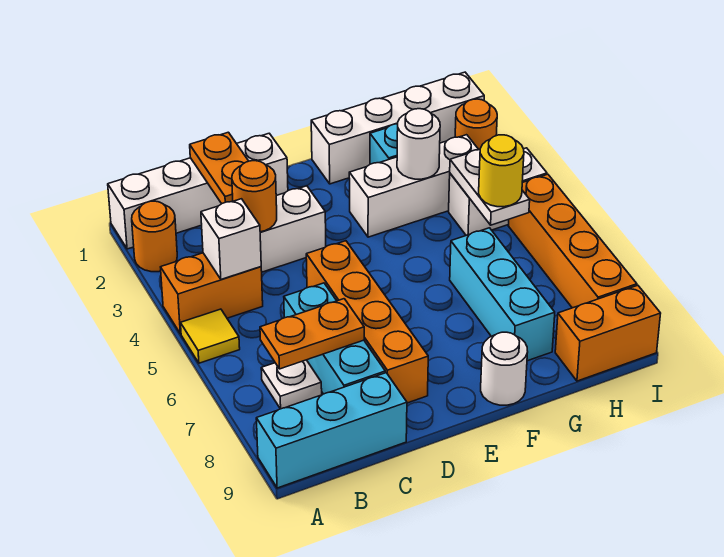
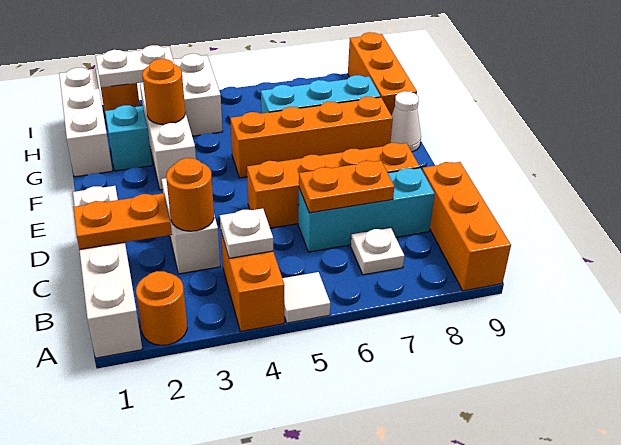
yellow 1x1 tile [181,309,240,363] -> white 1x1 tile [282,272,330,323]
cyan 1x3 brick [256,373,407,488] -> orange 1x3 brick [422,162,511,291]
white 1x1 brick [201,199,261,279] -> white 1x1 plate [220,208,273,258]
orange 1x2 plate [260,299,364,369] -> orange 1x2 plate turned to [299,161,394,213]
white 1x4 brick [311,72,484,184] -> white 1x3 brick [59,68,112,177]
white 1x1 round brick [481,332,528,405] -> white 1x1 cone [390,91,421,152]
white 1x1 round brick [397,109,440,179] -> orange 1x1 round brick [142,59,185,125]
white 1x2 plate [450,150,530,225] -> white 1x2 plate moved to [96,45,174,88]
yellow 1x1 round brick [479,135,524,207] -> none
orange 1x2 brick [555,285,661,381] -> orange 1x3 brick [348,32,417,116]
orange 1x4 brick [509,174,637,308] -> orange 1x4 brick moved to [230,96,393,178]

